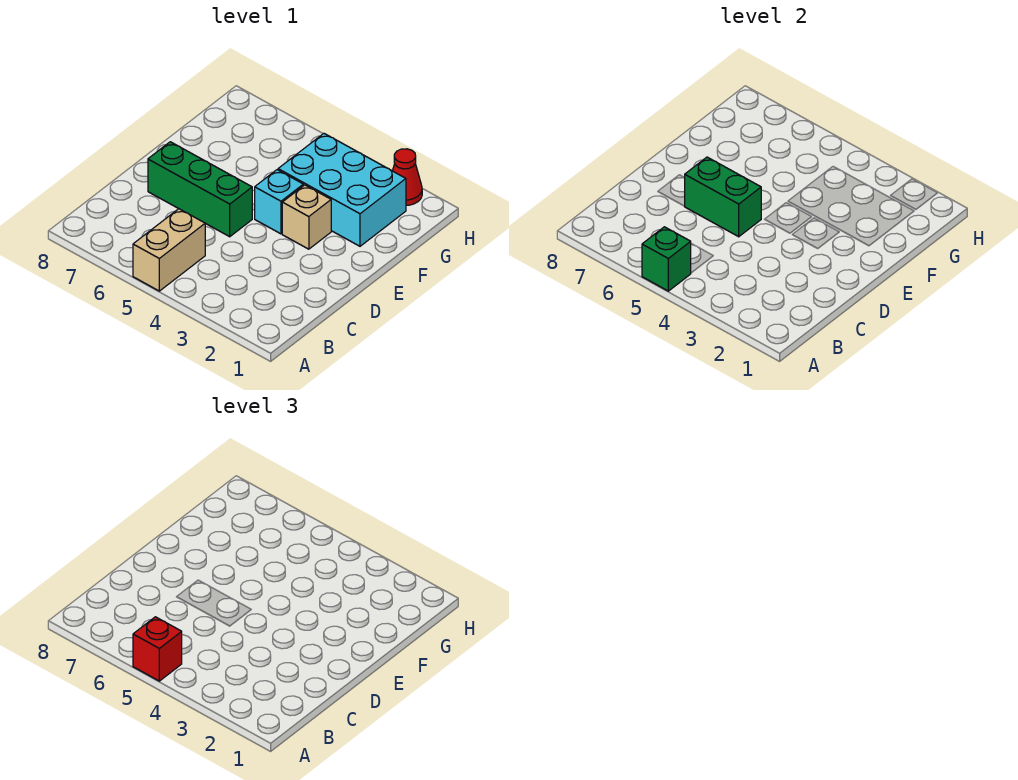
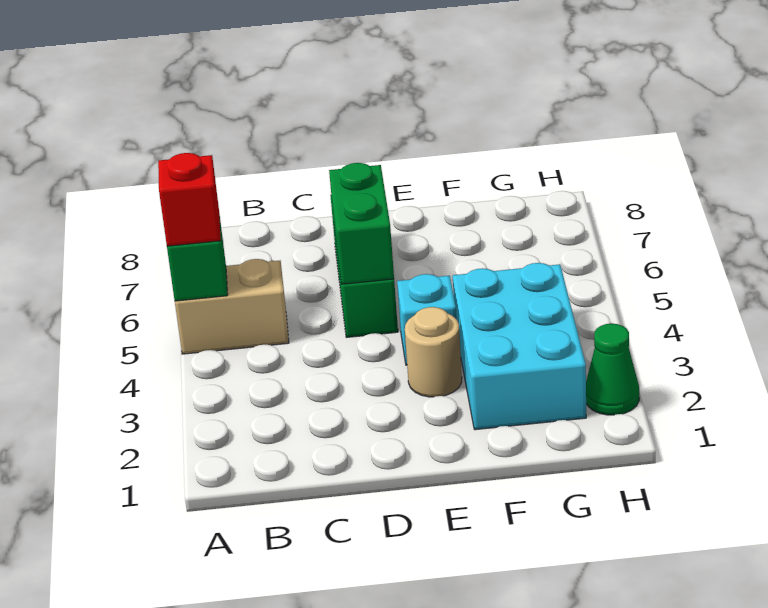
tan 1x1 brick [282,185,331,249] -> tan 1x1 round brick [405,307,462,397]
red 1x1 cone [393,149,422,205] -> green 1x1 cone [586,324,639,415]

